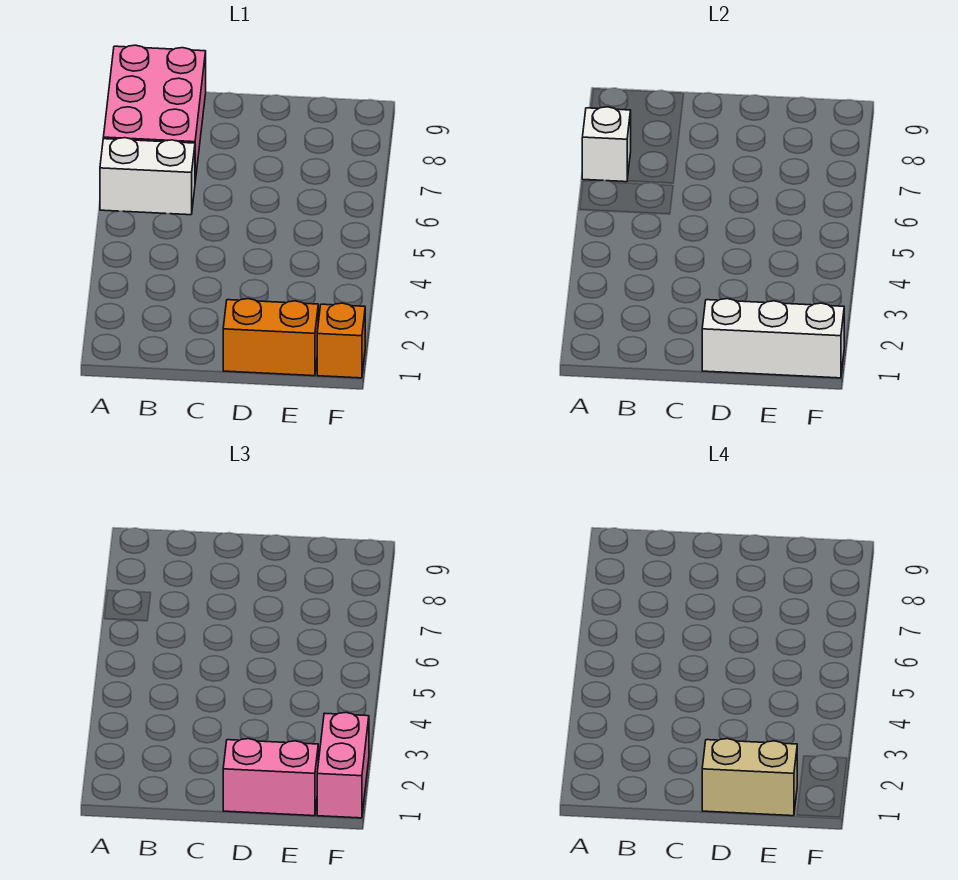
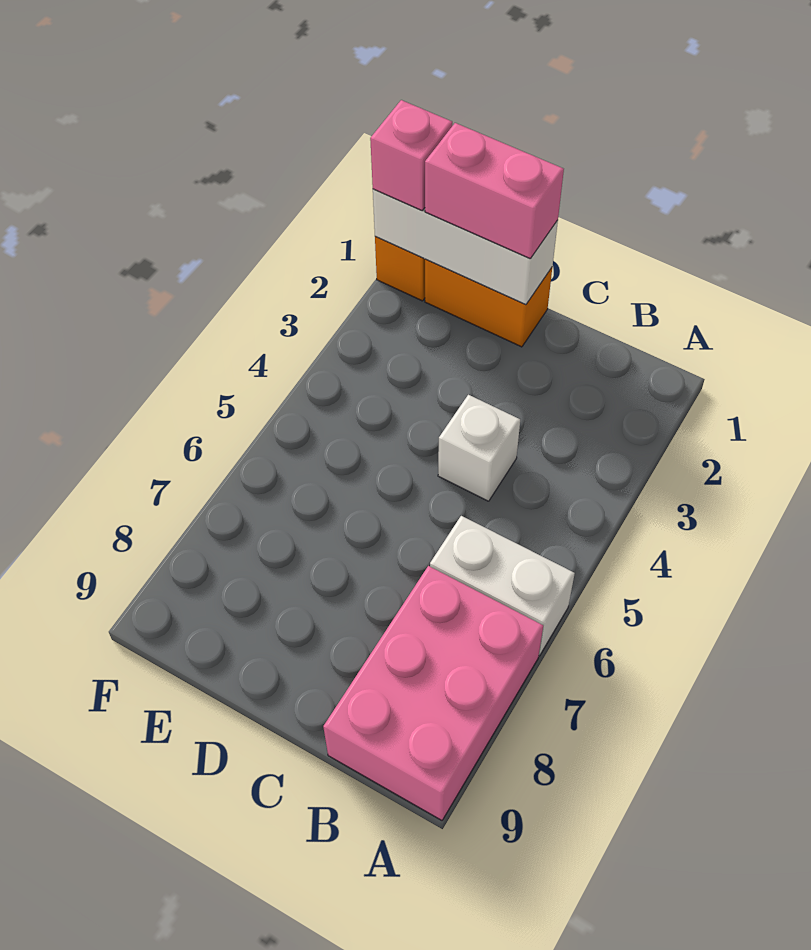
white 1x1 brick [582,107,631,182] -> white 1x1 brick moved to [438,395,520,501]
tan 1x2 brick [702,739,797,816] -> none
pink 1x2 brick [317,712,369,818] -> pink 1x1 brick [370,100,452,210]

